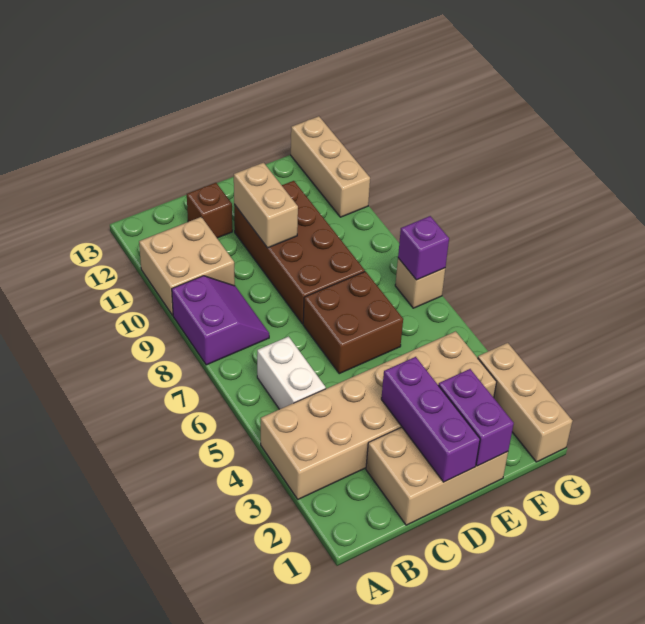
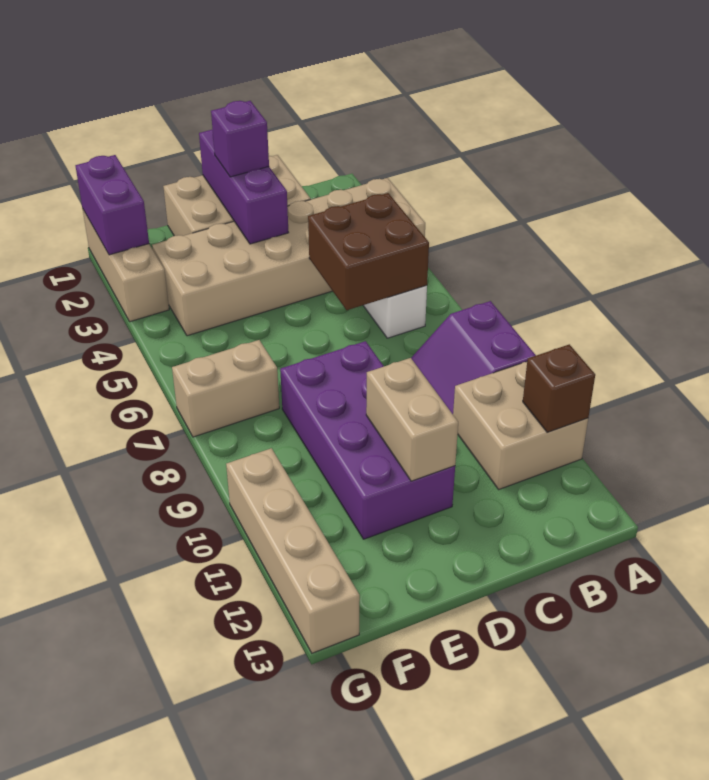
brown 1x1 brick [187,183,232,238] -> brown 1x1 brick moved to [523,344,595,432]
brown 2x2 brick [303,271,403,374] -> brown 2x2 brick moved to [308,193,429,310]
brown 2x4 brick [234,181,365,324] -> purple 2x4 brick [280,341,455,539]
purple 1x2 brick [438,369,514,466] -> purple 1x2 brick moved to [75,155,149,255]
tan 1x1 brick [395,258,445,308] -> tan 1x2 brick [172,340,279,437]
purple 1x1 brick [398,216,449,280] -> purple 1x1 brick moved to [211,101,269,177]
tan 1x3 brick [291,116,370,217] -> tan 1x4 brick [226,448,360,653]

